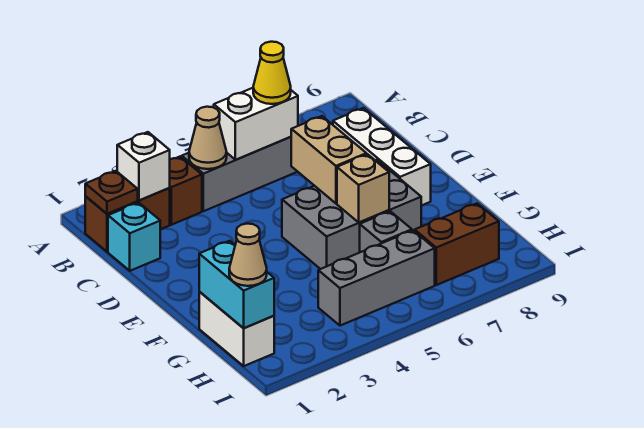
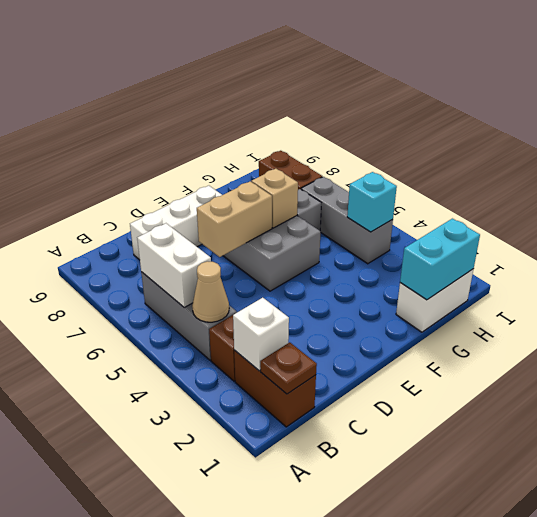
yellow 1x1 cone [253,42,291,104] -> none
cyan 1x1 brick [108,203,160,271] -> cyan 1x1 brick moved to [347,172,397,232]
tan 1x1 cone [229,224,267,286] -> none

